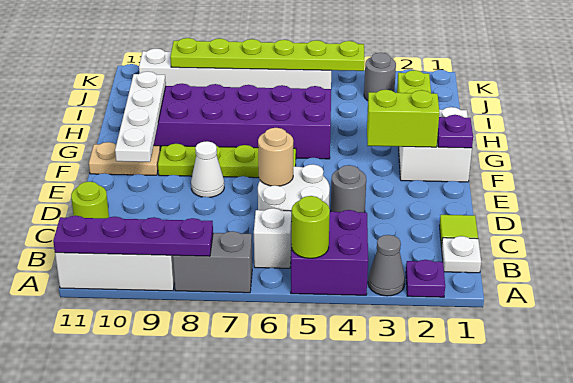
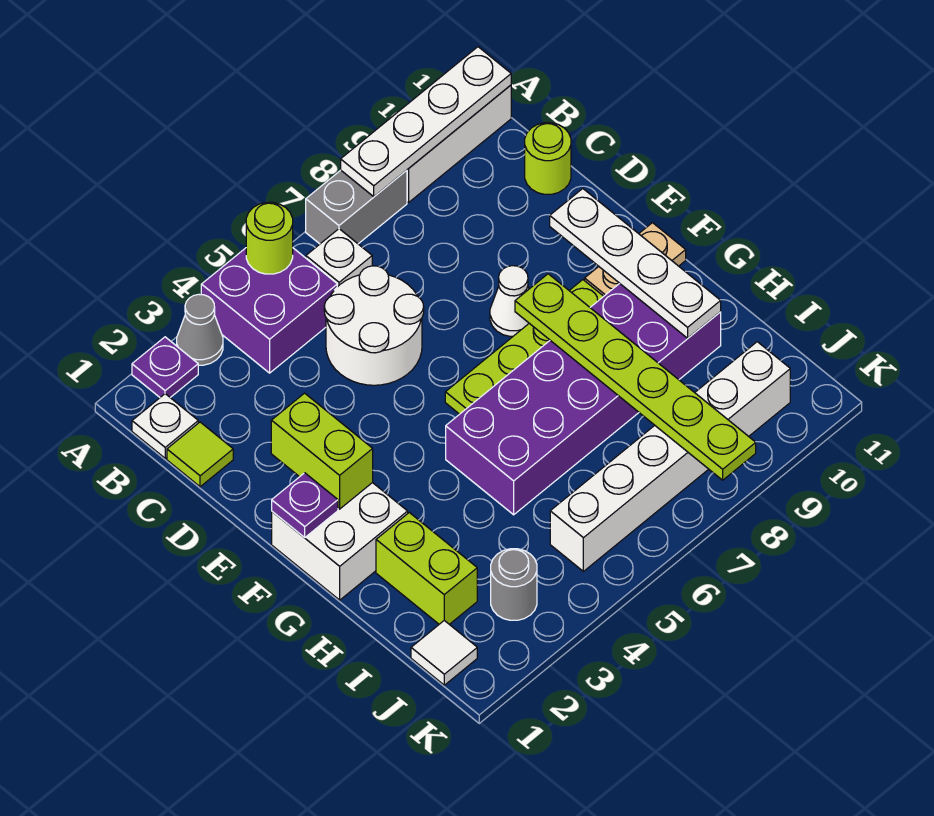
purple 1x4 plate [53,216,213,256] -> white 1x4 plate [341,47,511,197]
grey 1x1 round brick [331,165,366,212] -> none
tan 1x1 round brick [258,128,293,186] -> none
lime 1x2 brick [367,90,439,147] -> lime 1x2 brick turned to [271,393,373,509]
none -> white 1x1 tile [411,621,477,685]
lime 1x6 plate [170,38,364,71] -> lime 1x6 plate turned to [515,274,756,480]

